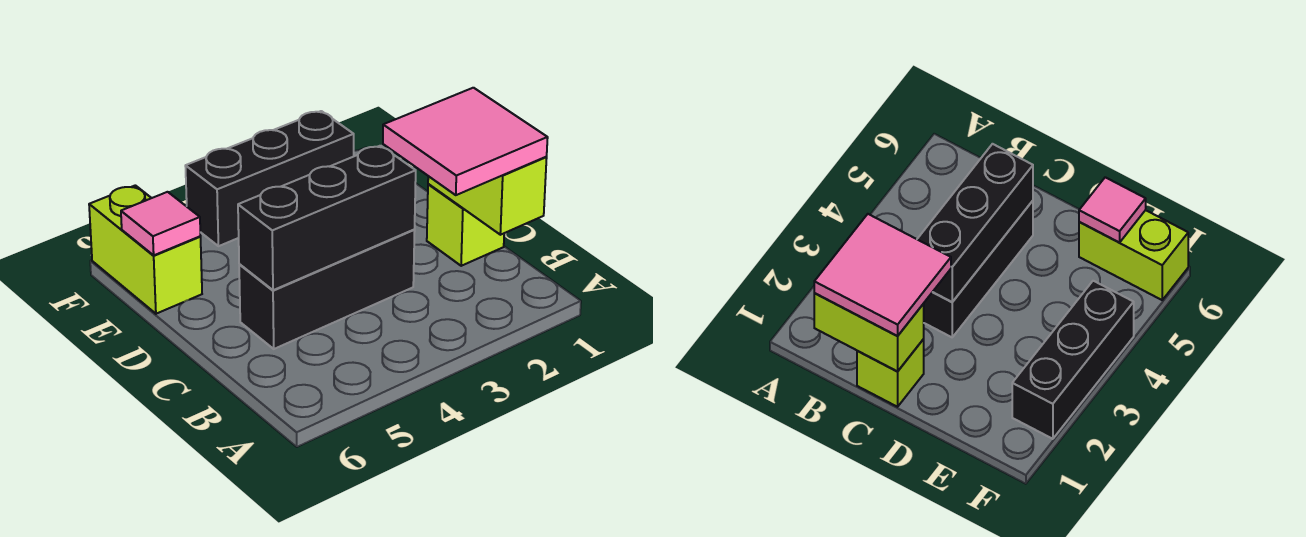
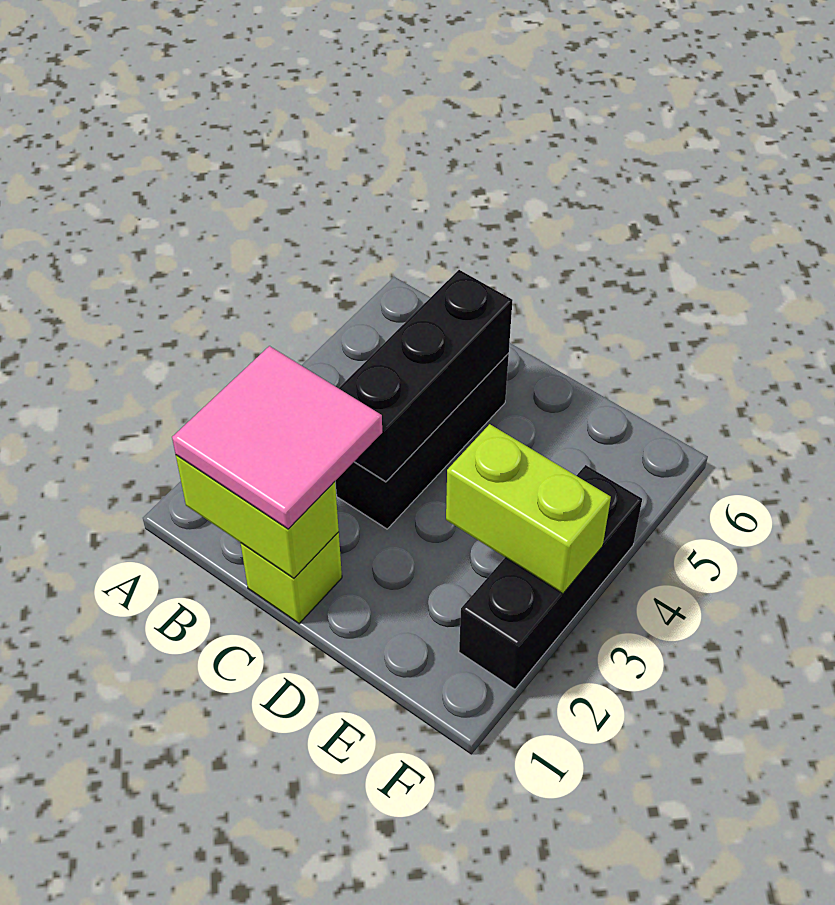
lime 1x2 brick [89,185,202,314] -> lime 1x2 brick moved to [446,424,611,594]
pink 1x1 tile [121,192,200,255] -> none

